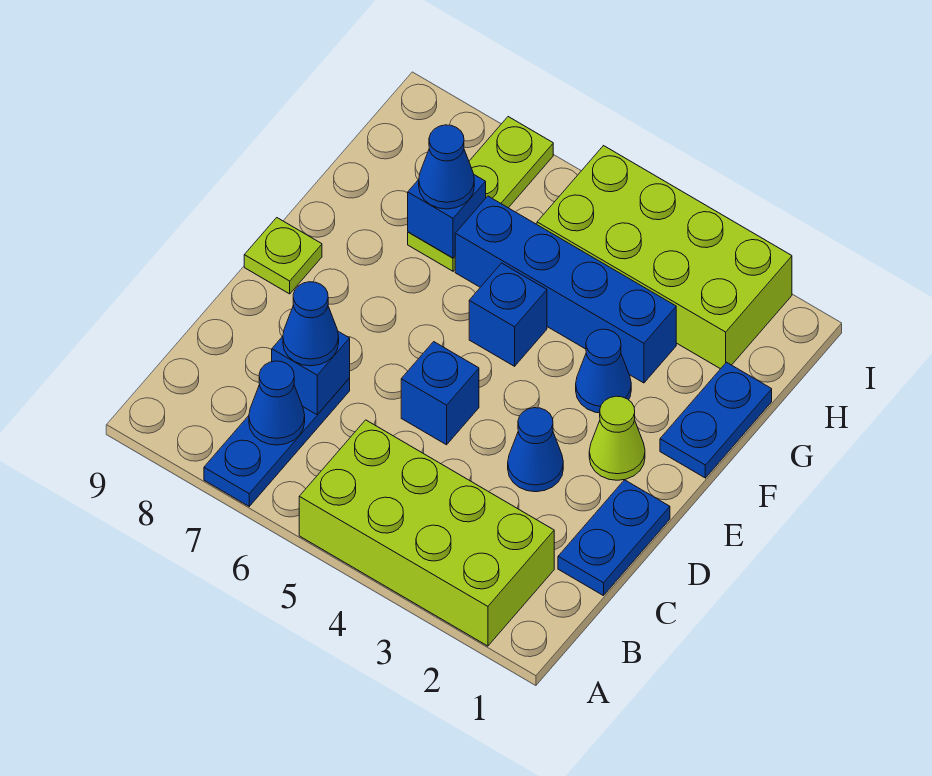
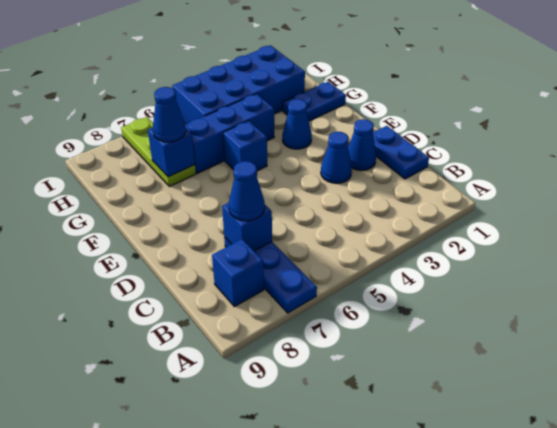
lime 2x4 brick [299,420,554,646] -> none
blue 1x1 cone [249,361,305,445] -> blue 1x1 cone moved to [348,119,376,170]
blue 1x1 brick [401,342,479,445] -> blue 1x1 brick moved to [212,239,264,307]
lime 1x1 cone [589,396,645,480] -> none
lime 1x1 plate [244,218,322,294] -> none
blue 1x2 plate [660,362,772,478] -> blue 1x2 plate turned to [283,82,346,121]
blue 1x4 brick [455,196,676,383] -> blue 1x3 brick [185,94,274,173]
lime 2x4 brick [537,146,792,369] -> blue 2x4 brick [172,45,305,124]

